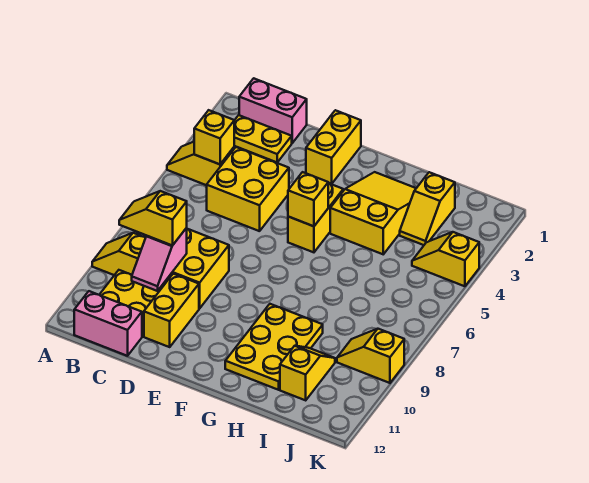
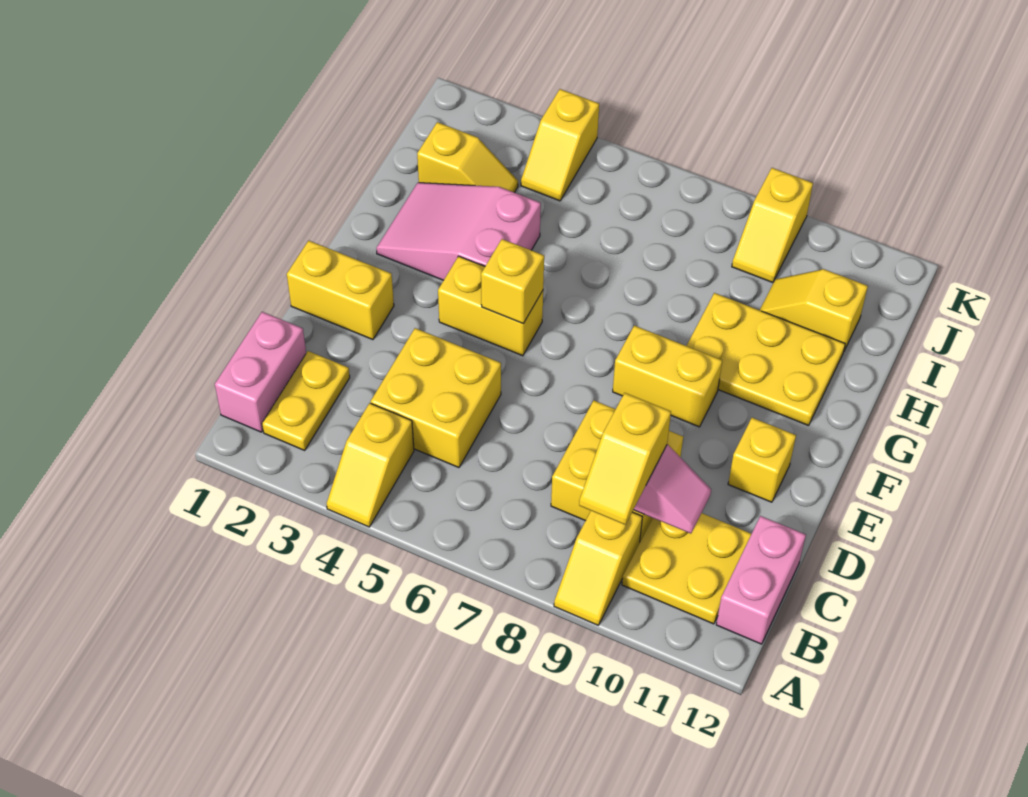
yellow 1x1 brick [194,110,234,164] -> yellow 1x1 brick moved to [728,418,796,502]
yellow 1x2 brick [144,274,199,347] -> yellow 1x2 brick moved to [613,326,722,427]
yellow 2x3 slope [330,172,416,254] -> pink 2x3 slope [376,183,541,280]

